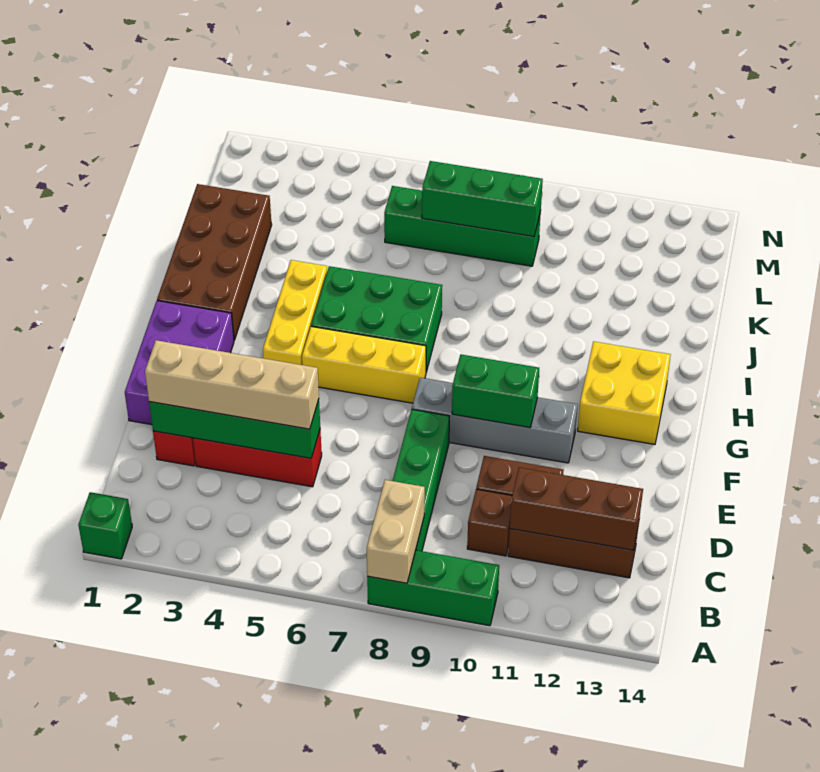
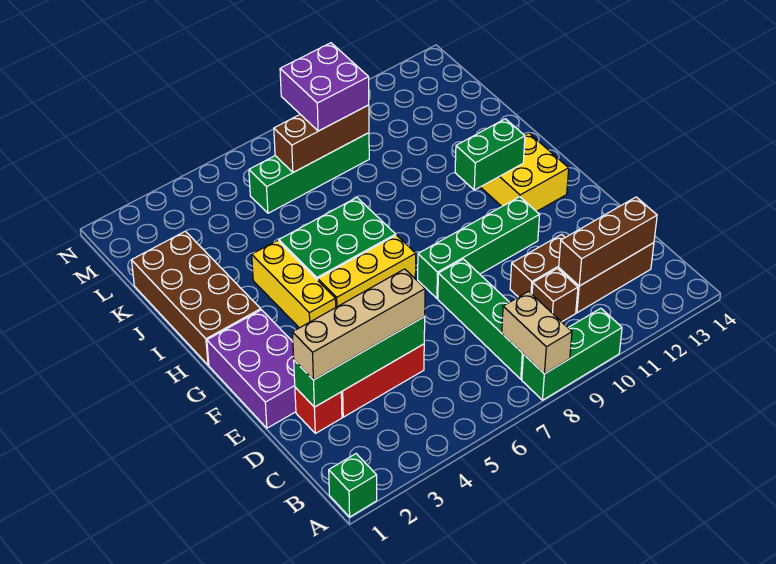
grey 1x4 brick [412,377,578,463] -> green 1x4 brick [418,197,539,298]
green 1x2 brick [452,354,539,428] -> green 1x2 brick moved to [455,119,525,190]
green 1x3 brick [422,161,543,237] -> brown 1x3 brick [274,105,369,172]
none -> purple 2x2 brick [280,43,369,131]

